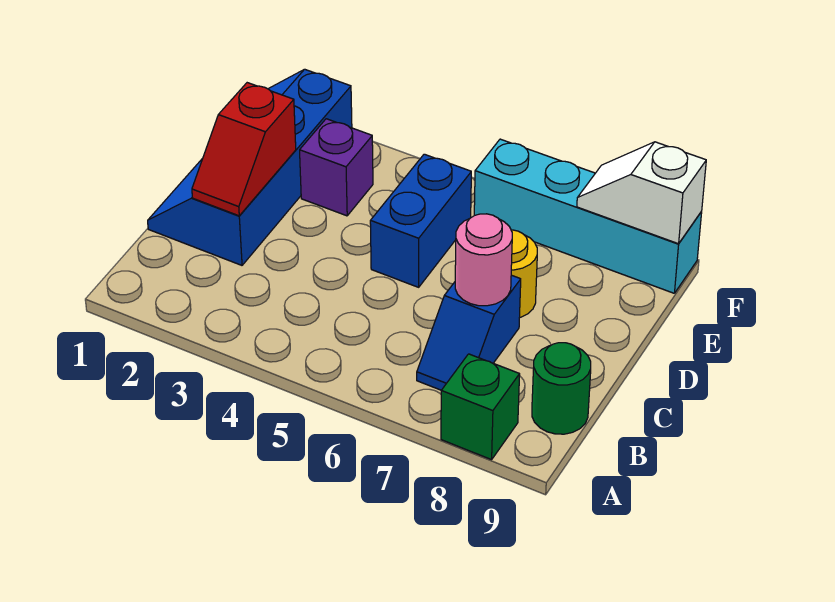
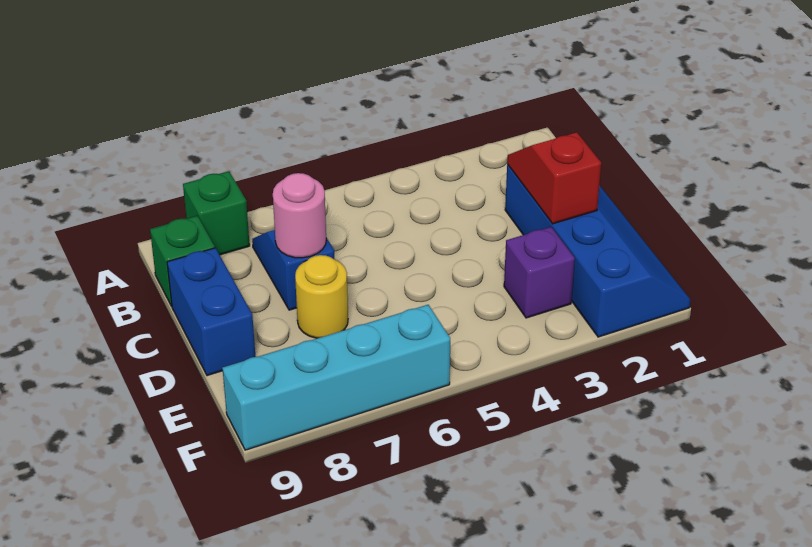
green 1x1 round brick [532,343,591,434] -> green 1x1 brick [150,216,215,306]
blue 1x2 brick [370,154,471,287] -> blue 1x2 brick moved to [167,248,255,376]
white 1x2 slope [577,142,706,244] -> none

